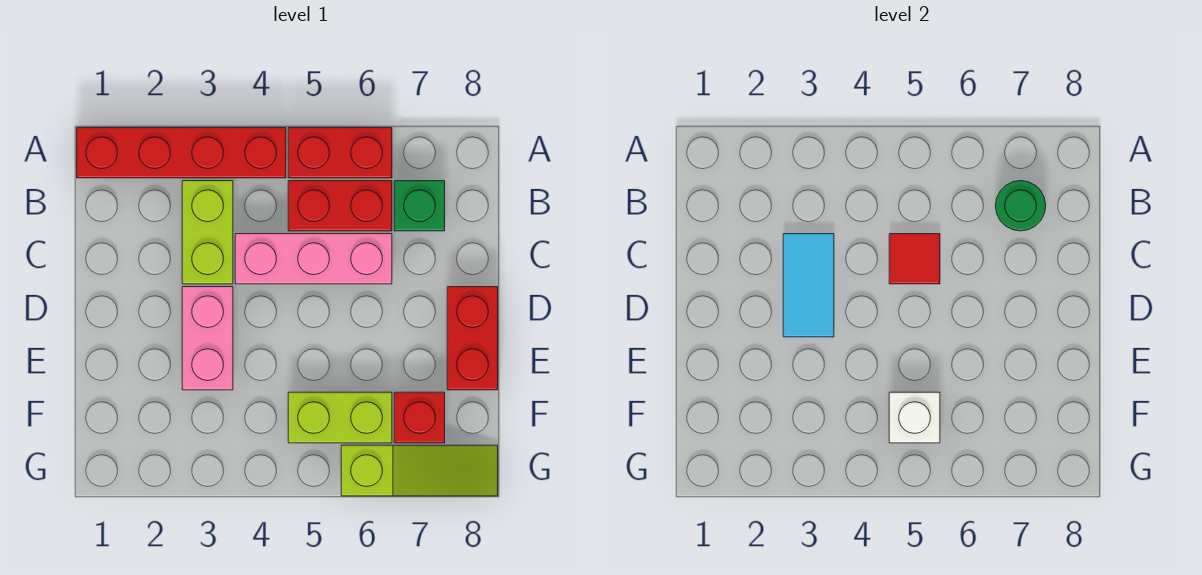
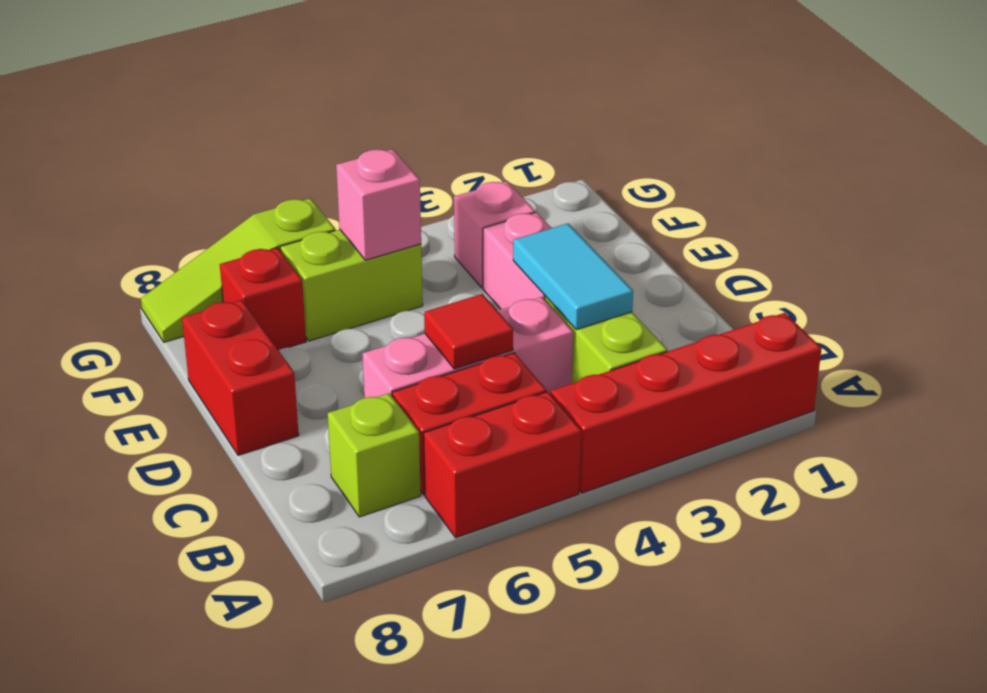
green 1x1 brick [394,181,445,231] -> lime 1x1 brick [328,393,421,517]
green 1x1 round brick [995,181,1046,231] -> none
none -> pink 1x1 brick [454,181,535,288]
white 1x1 brick [889,392,940,443] -> pink 1x1 brick [336,149,421,260]

